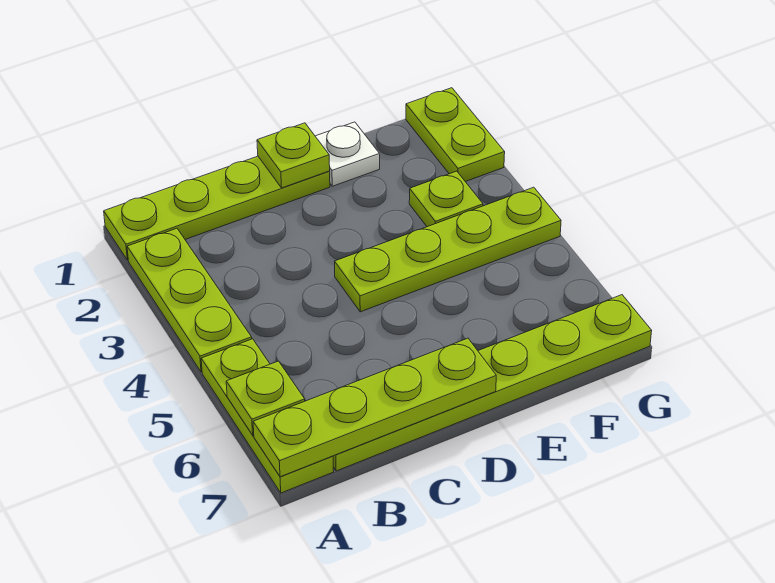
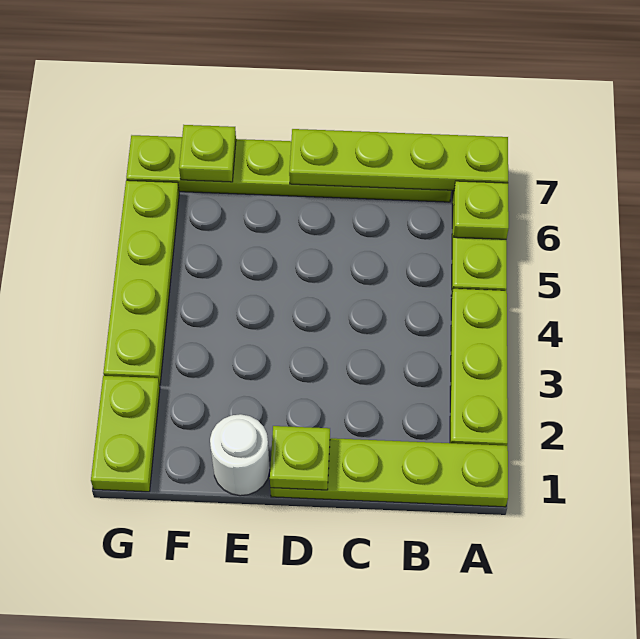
lime 1x4 plate [335,187,561,312] -> lime 1x4 plate turned to [103,180,179,385]
white 1x1 plate [315,122,380,186] -> white 1x1 round brick [210,414,270,496]
lime 1x1 plate [409,171,483,227] -> lime 1x1 plate moved to [179,125,236,182]

